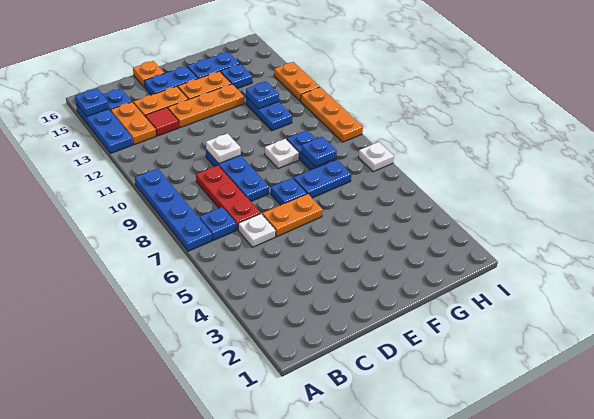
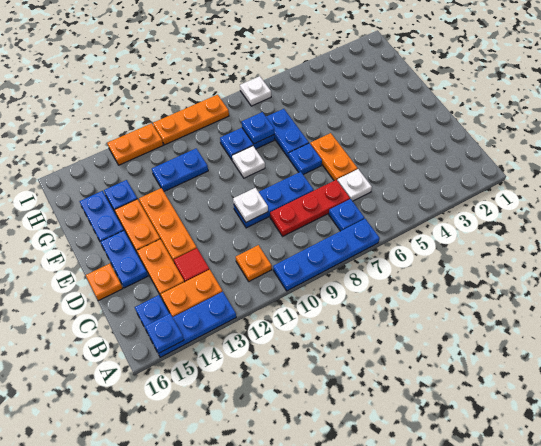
none -> orange 1x1 plate [236,245,272,281]
blue 1x1 plate [246,82,279,109] -> none

